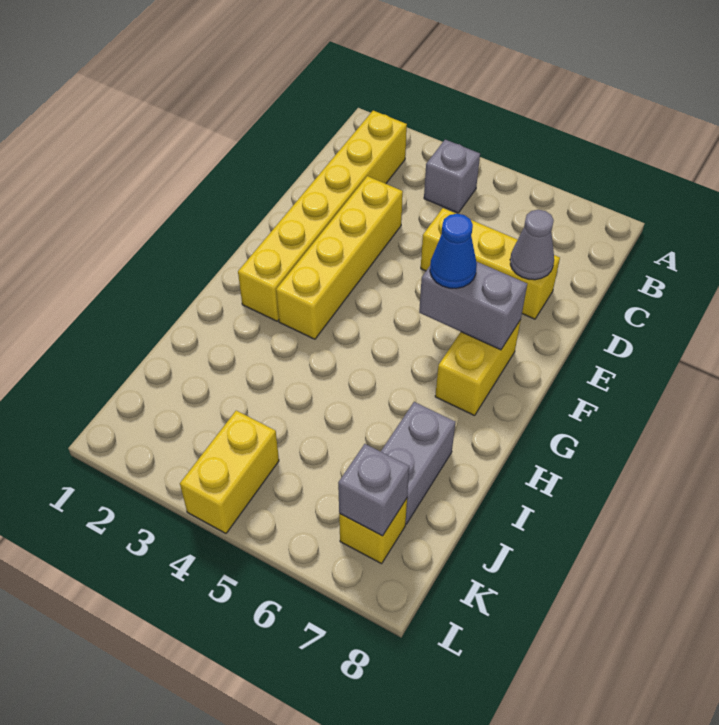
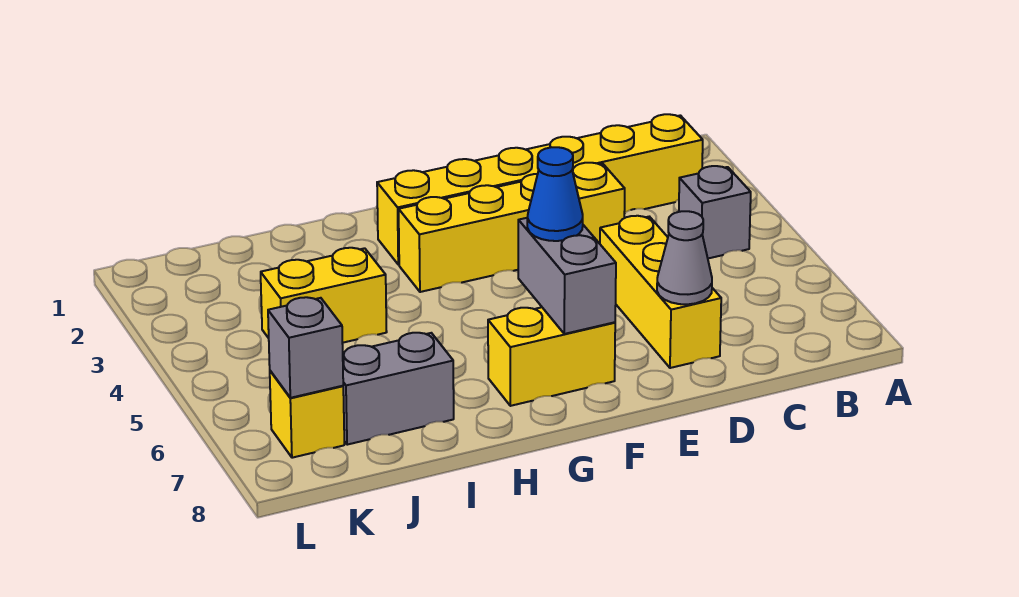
yellow 1x2 brick [180,411,279,533] -> yellow 1x2 brick moved to [261,248,387,343]

